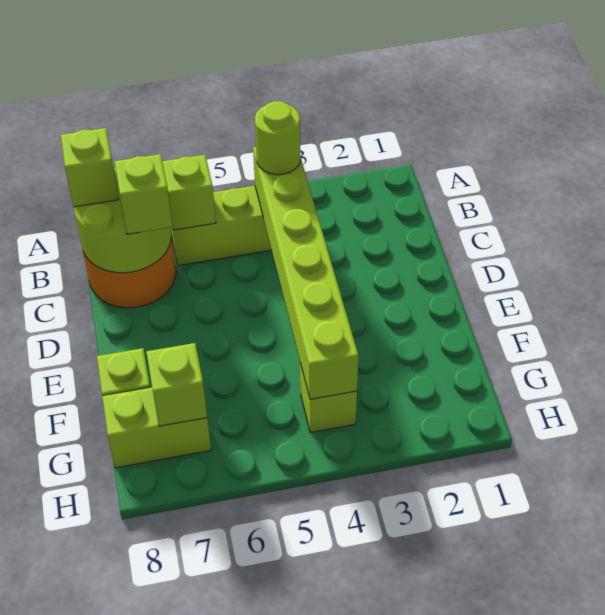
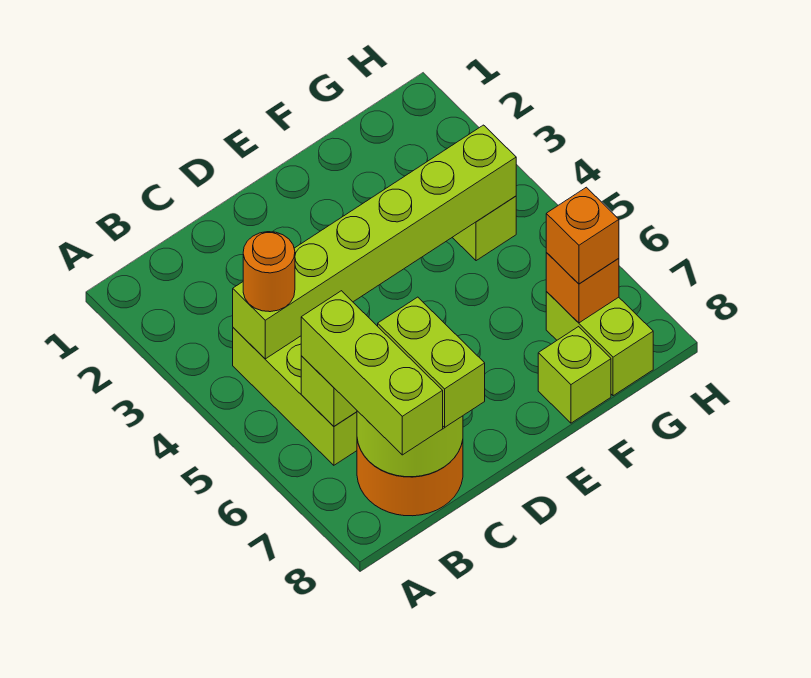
lime 1x1 round brick [255,101,301,175] -> orange 1x1 round brick [243,232,295,312]
lime 1x1 brick [61,128,119,207] -> lime 1x3 brick [301,291,443,455]
lime 1x1 brick [114,154,173,234] -> lime 1x2 brick [378,297,485,427]
lime 1x1 brick [146,343,207,426] -> orange 1x1 brick [546,253,619,323]
none -> orange 1x1 brick [546,187,619,284]

